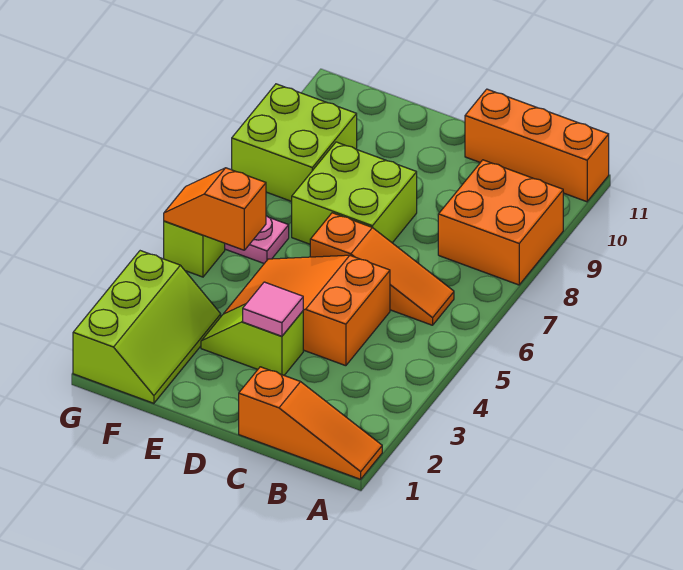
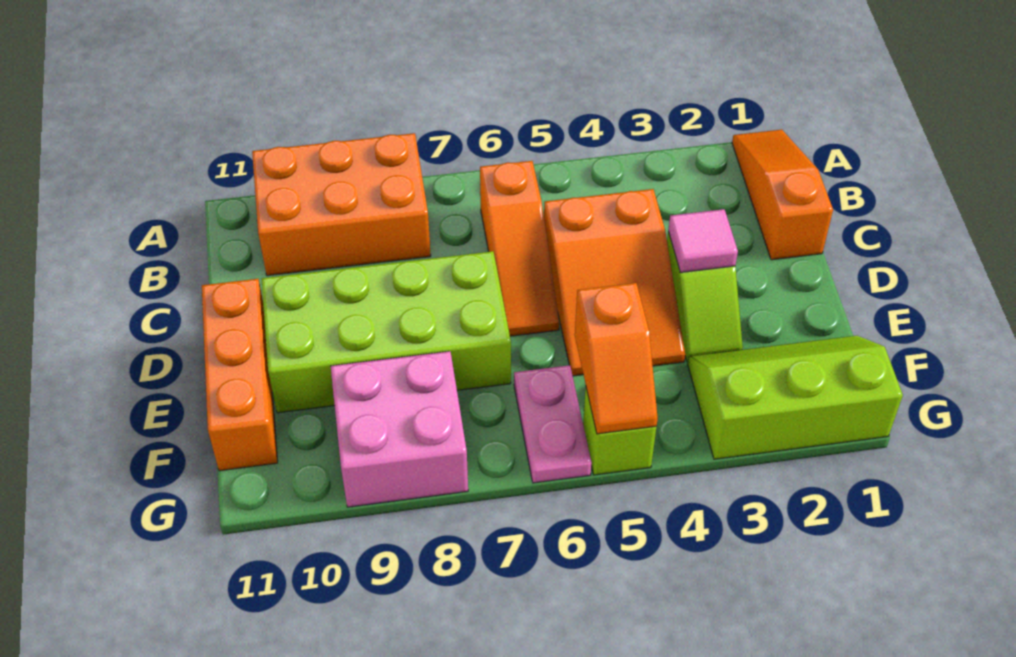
orange 2x2 brick [438,160,563,285] -> orange 2x3 brick [252,133,431,276]
orange 1x3 brick [465,89,609,202] -> orange 1x3 brick moved to [202,279,278,471]
orange 1x3 slope [310,213,454,325] -> orange 1x3 slope turned to [480,161,559,336]
lime 2x2 brick [292,142,417,244] -> lime 2x4 brick [262,251,511,413]
lime 2x2 brick [232,84,357,201] -> pink 2x2 brick [331,351,468,507]

